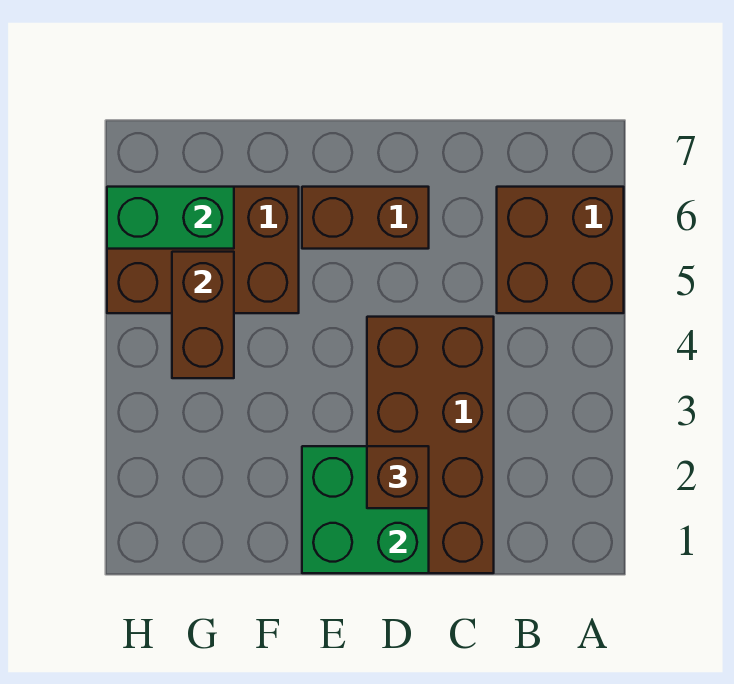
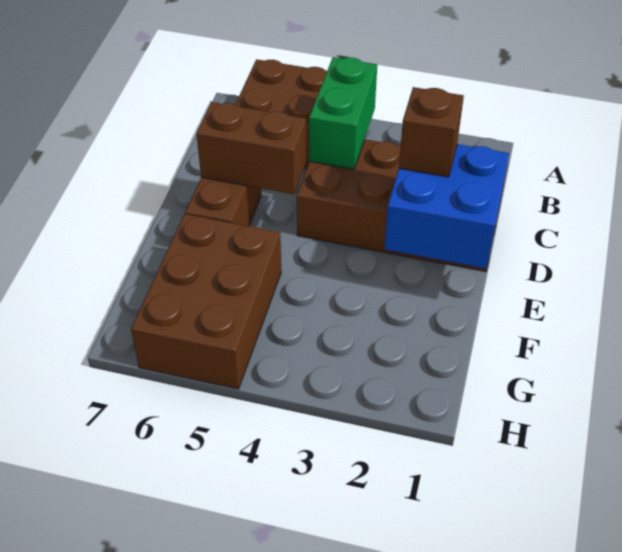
green 2x2 brick [302,446,429,573] -> blue 2x2 brick [385,144,509,269]
brown 1x2 brick [172,252,234,378] -> brown 1x2 brick moved to [196,102,306,194]
green 1x2 brick [107,187,234,249] -> green 1x2 brick moved to [309,57,377,169]

